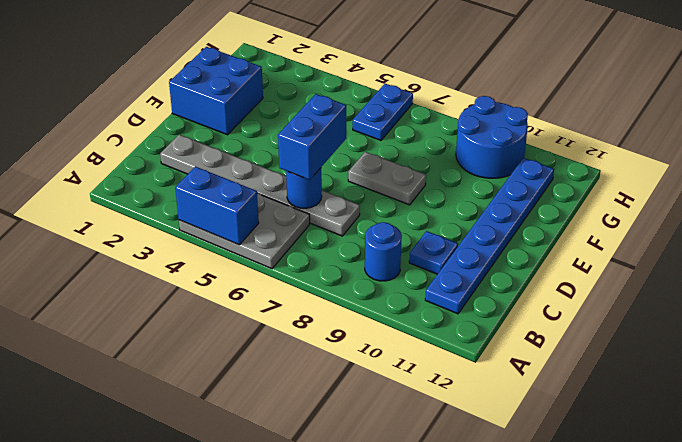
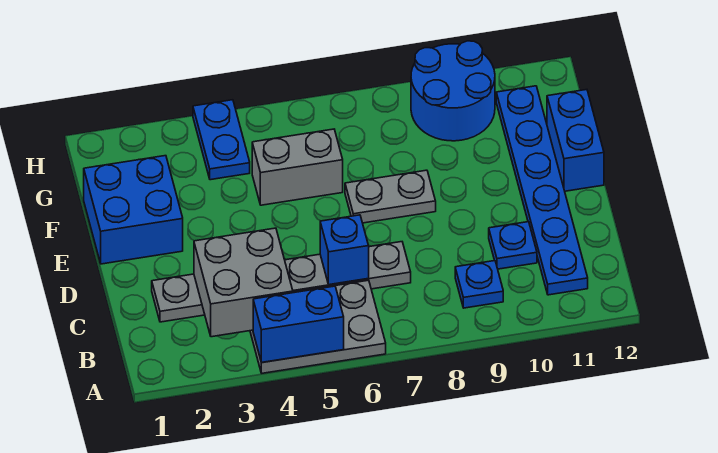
none -> grey 2x2 brick [194,228,293,337]
blue 1x1 round brick [365,222,402,281] -> blue 1x1 plate [455,261,503,308]
blue 1x1 round brick [286,168,322,208] -> blue 1x1 brick [320,215,369,285]
blue 1x2 brick [278,94,346,180] -> blue 1x2 brick moved to [547,90,604,191]
none -> grey 1x2 brick [252,129,343,205]
blue 1x2 plate [353,84,413,140] -> blue 1x2 plate moved to [193,100,250,180]

